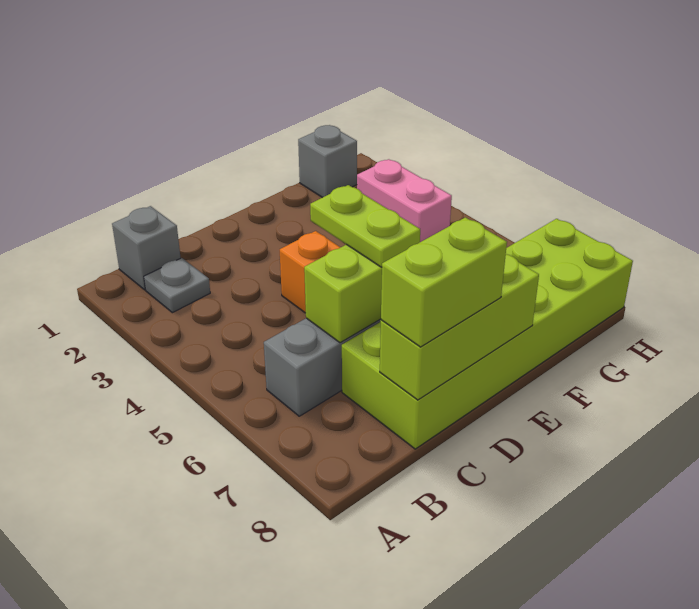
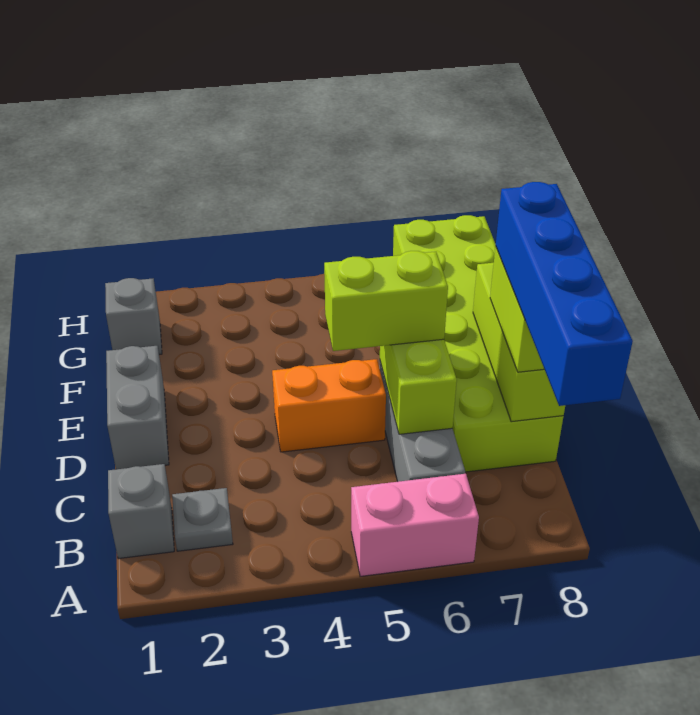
none -> blue 1x4 brick [496,182,633,406]
none -> grey 1x2 brick [106,346,169,469]
lime 1x2 plate [310,185,420,267] -> lime 1x2 brick [324,251,448,351]
pink 1x2 brick [357,159,452,242] -> pink 1x2 brick moved to [351,474,479,576]

